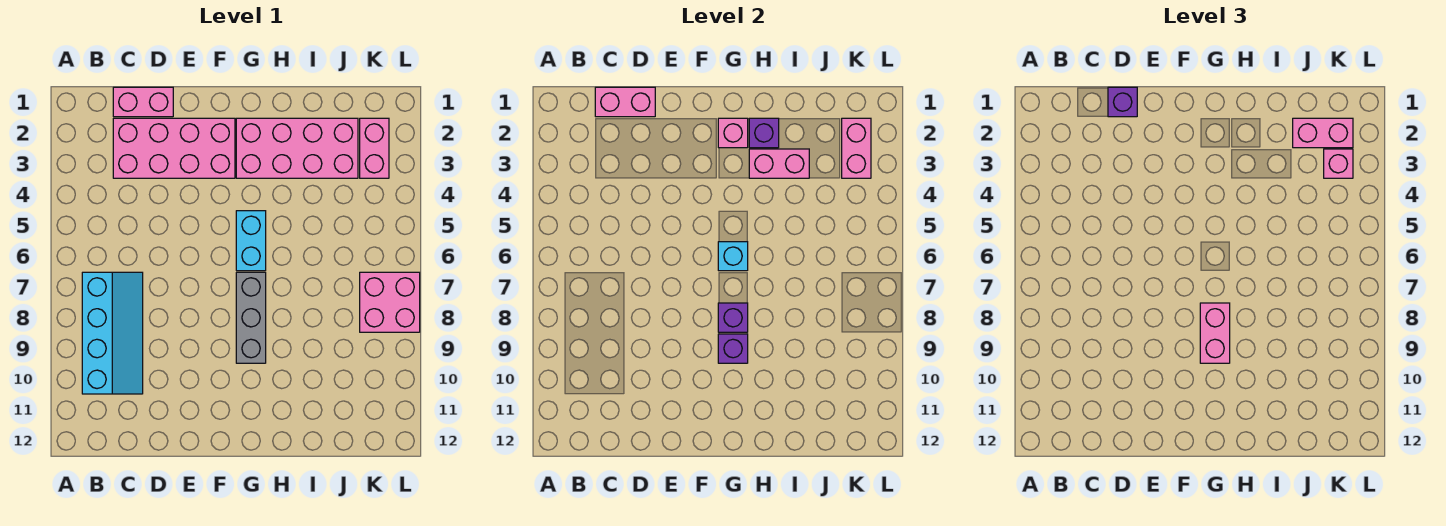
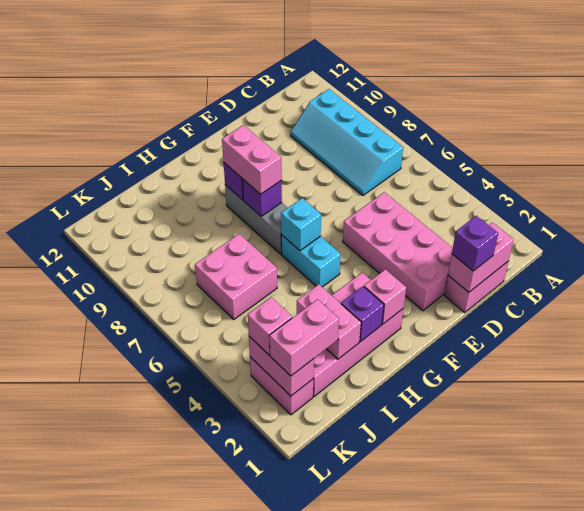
pink 2x4 brick [113,118,235,178] -> pink 2x4 brick turned to [343,192,453,311]
pink 1x2 brick [749,149,809,178] -> pink 1x2 brick turned to [297,284,361,359]
pink 2x2 brick [360,272,420,332] -> pink 2x2 brick moved to [195,234,277,319]

